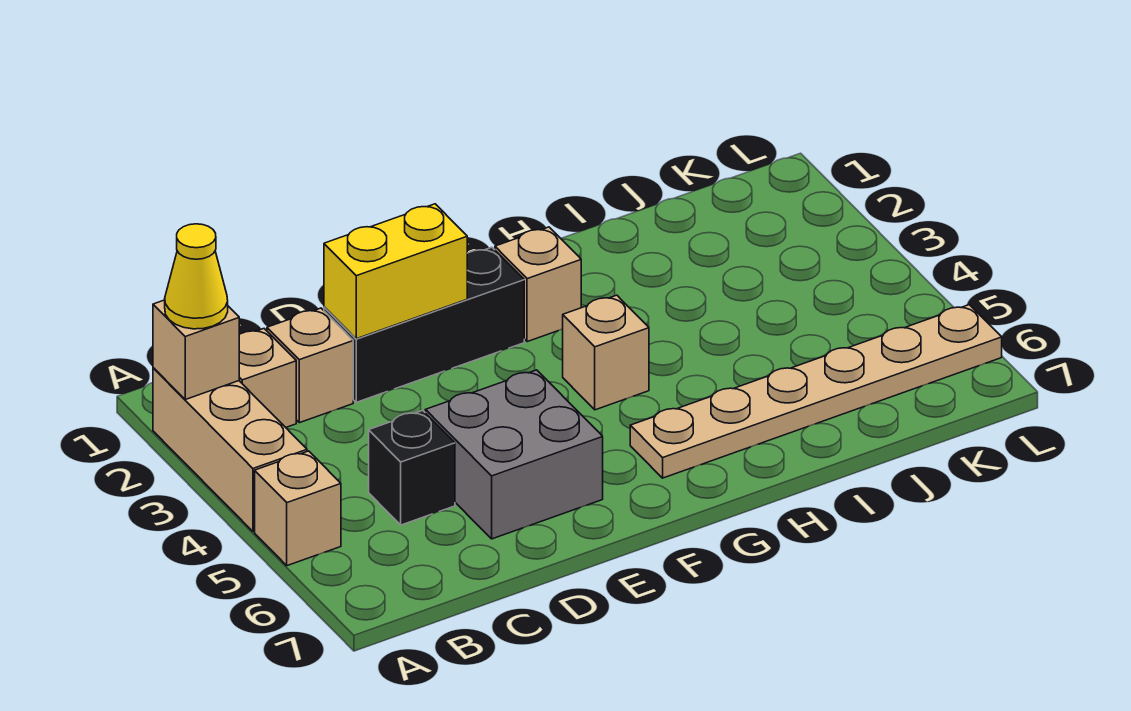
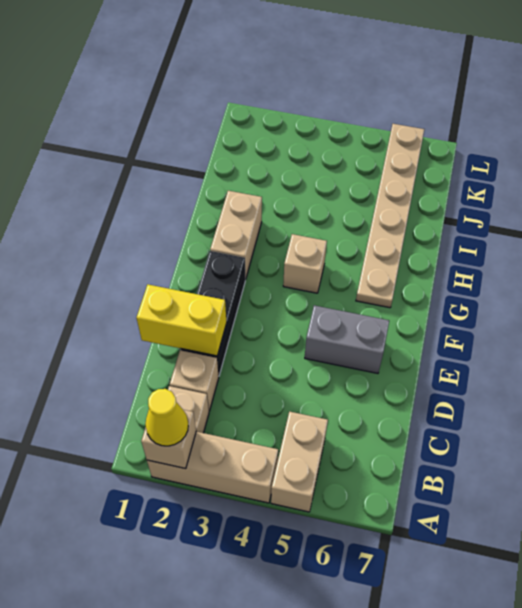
tan 1x1 brick [255,451,341,566] -> tan 1x2 brick [271,412,328,512]
black 1x1 brick [369,410,455,525] -> none
yellow 1x2 brick [324,204,467,339] -> yellow 1x2 brick turned to [137,285,227,356]
grey 2x2 brick [425,370,603,539] -> grey 1x2 brick [305,305,389,373]
tan 1x1 brick [495,227,581,342] -> tan 1x2 brick [210,191,262,279]

